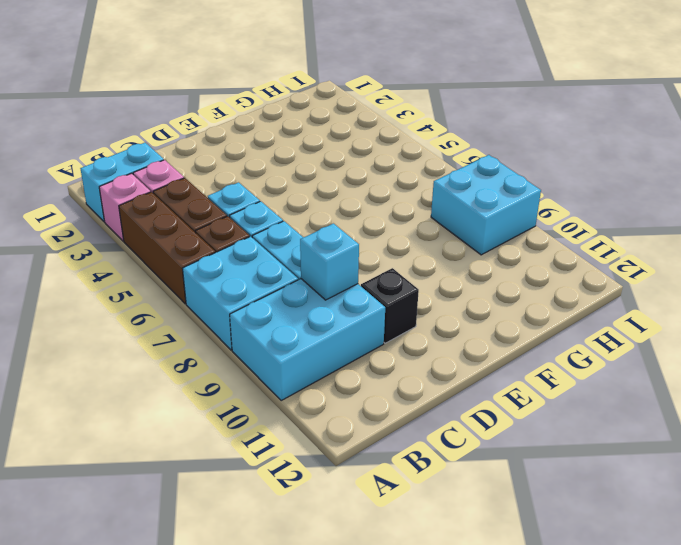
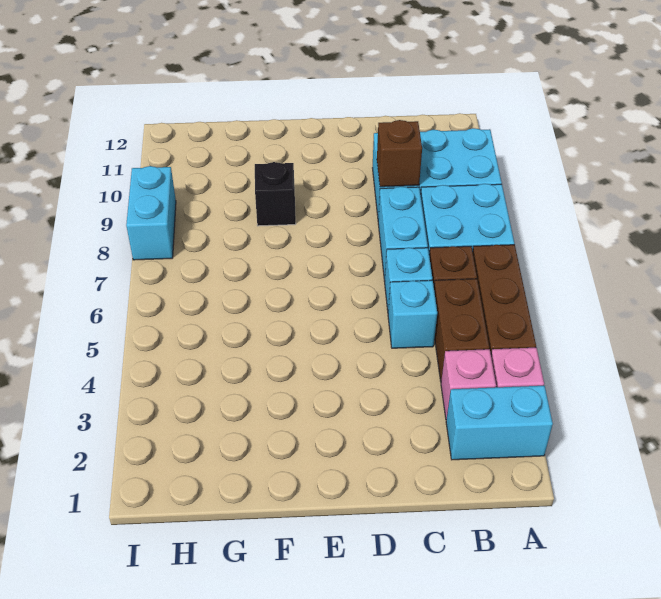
cyan 1x1 brick [300,223,359,300] -> brown 1x1 brick [377,120,422,187]
black 1x1 brick [361,268,419,343] -> black 1x1 brick moved to [255,162,296,226]
cyan 2x2 brick [431,155,541,255] -> cyan 1x2 brick [126,166,176,260]

